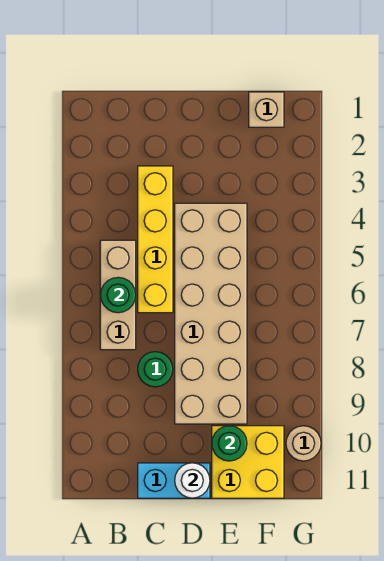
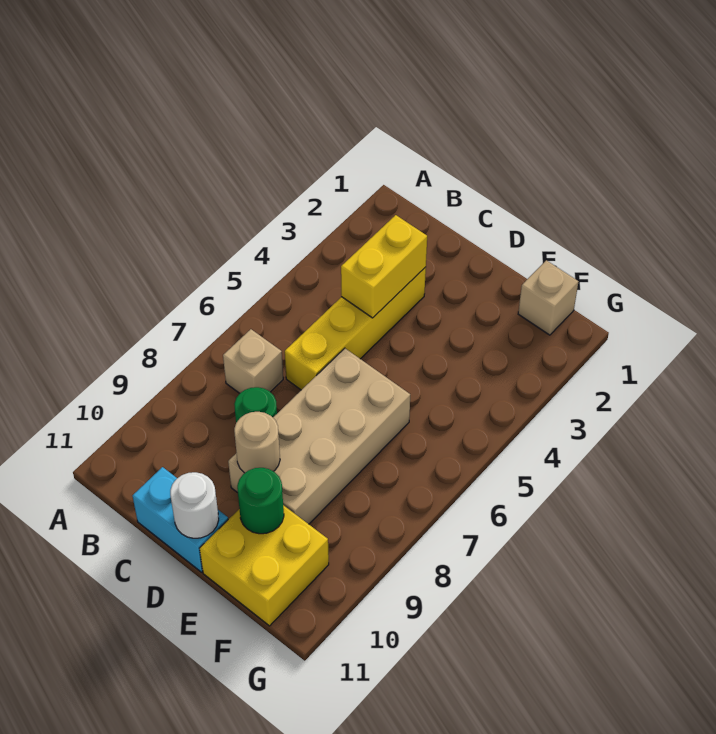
tan 1x3 brick [100,240,136,350] -> tan 1x1 brick [223,329,283,393]
green 1x1 round brick [100,277,136,313] -> none
none -> yellow 1x2 brick [341,215,427,318]
tan 2x6 brick [175,203,247,424] -> tan 2x4 brick [228,348,410,524]
tan 1x1 round brick [286,426,321,461] -> tan 1x1 round brick moved to [234,412,280,473]

